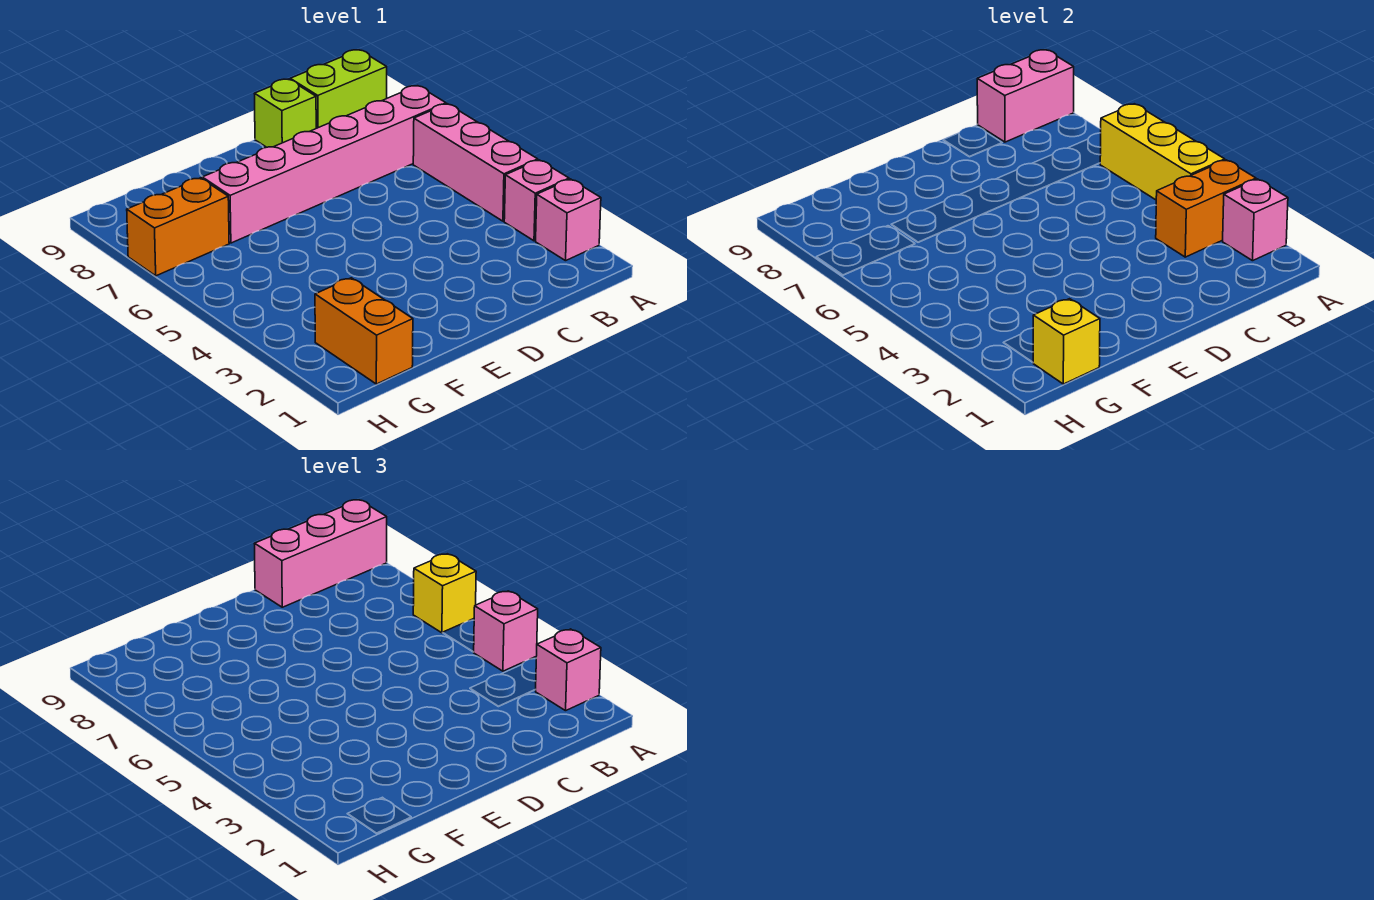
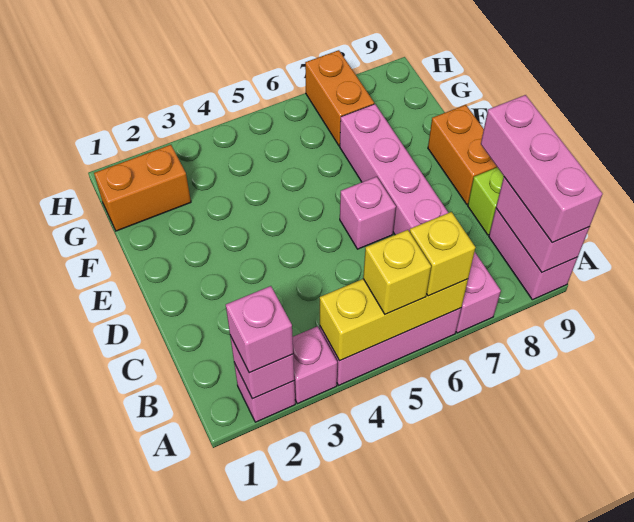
orange 1x2 brick [1156,160,1256,257] -> orange 1x2 brick moved to [428,105,497,204]
pink 1x1 brick [474,591,538,671] -> pink 1x1 brick moved to [340,177,396,249]
lime 1x2 brick [290,50,387,128] -> pink 1x2 brick [489,209,578,300]
yellow 1x1 brick [1033,299,1100,384] -> yellow 1x1 brick moved to [363,230,431,314]

